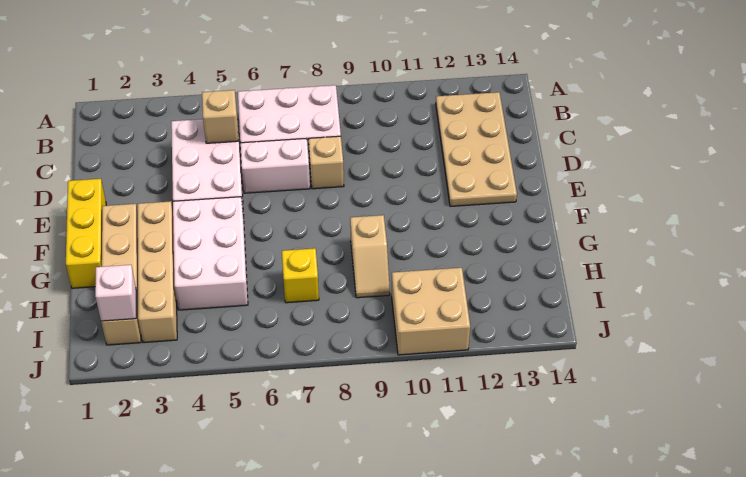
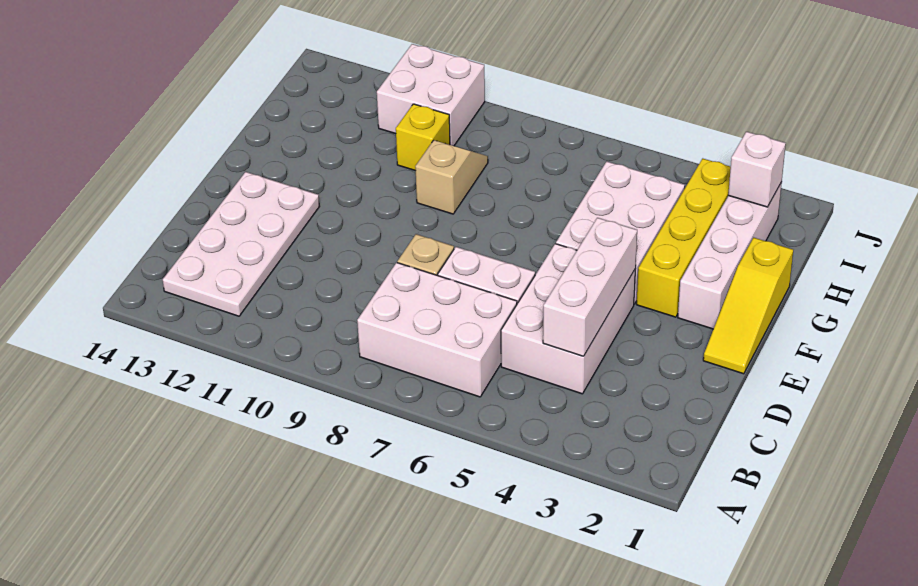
tan 2x4 plate [436,92,517,206] -> white 2x4 plate [163,172,319,316]
none -> white 1x3 brick [543,218,637,356]
tan 1x1 brick [202,90,239,143] -> none
yellow 1x3 brick [66,179,106,288] -> yellow 1x3 slope [703,238,793,374]
tan 1x4 brick [101,204,141,345] -> white 1x4 brick [678,182,782,329]
tan 1x4 brick [138,201,177,343] -> yellow 1x4 brick [637,159,731,317]
yellow 1x1 brick [282,248,319,303] -> yellow 1x1 brick moved to [396,104,450,171]
tan 2x2 brick [392,268,470,355] -> white 2x2 brick [377,44,485,146]

